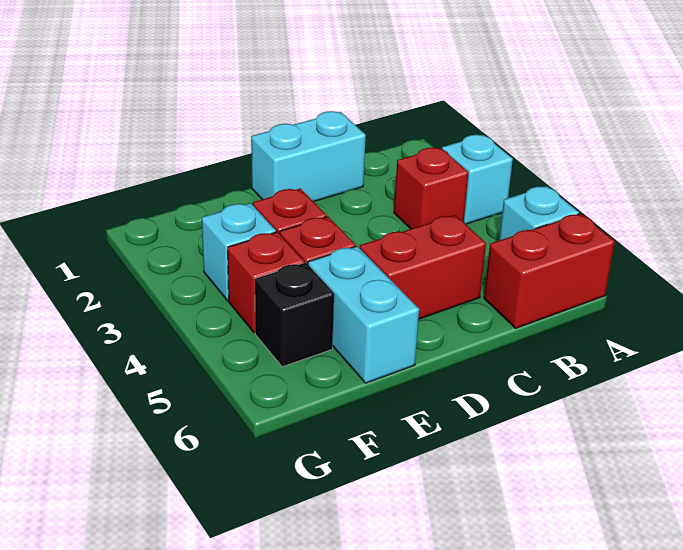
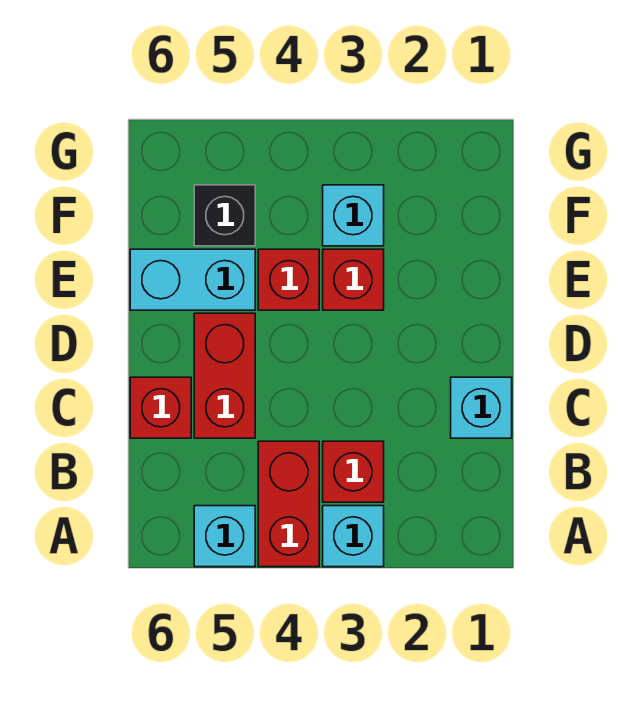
red 1x2 brick [484,214,615,328] -> red 1x2 brick moved to [258,441,319,567]
cyan 1x2 brick [251,111,366,202] -> cyan 1x1 brick [451,377,512,438]
red 1x1 brick [228,232,304,333] -> red 1x1 brick moved to [130,377,191,438]

